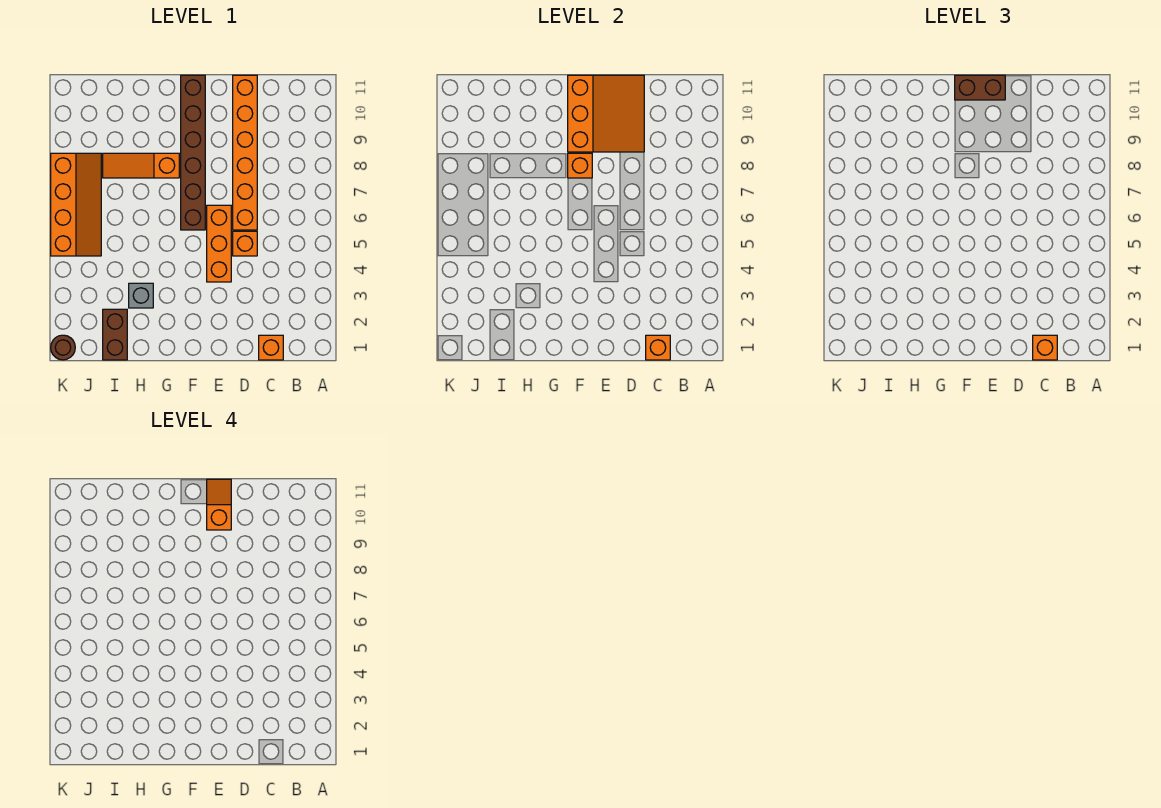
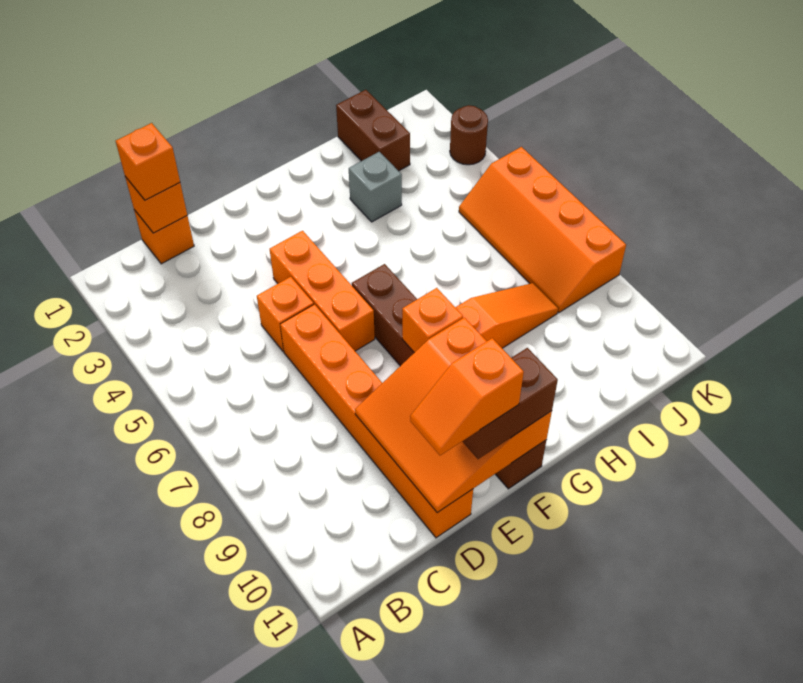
orange 1x2 slope [207,479,231,530] -> orange 1x2 slope turned to [410,338,524,455]
brown 1x1 round brick [51,335,75,360] -> brown 1x1 round brick moved to [450,105,488,165]

